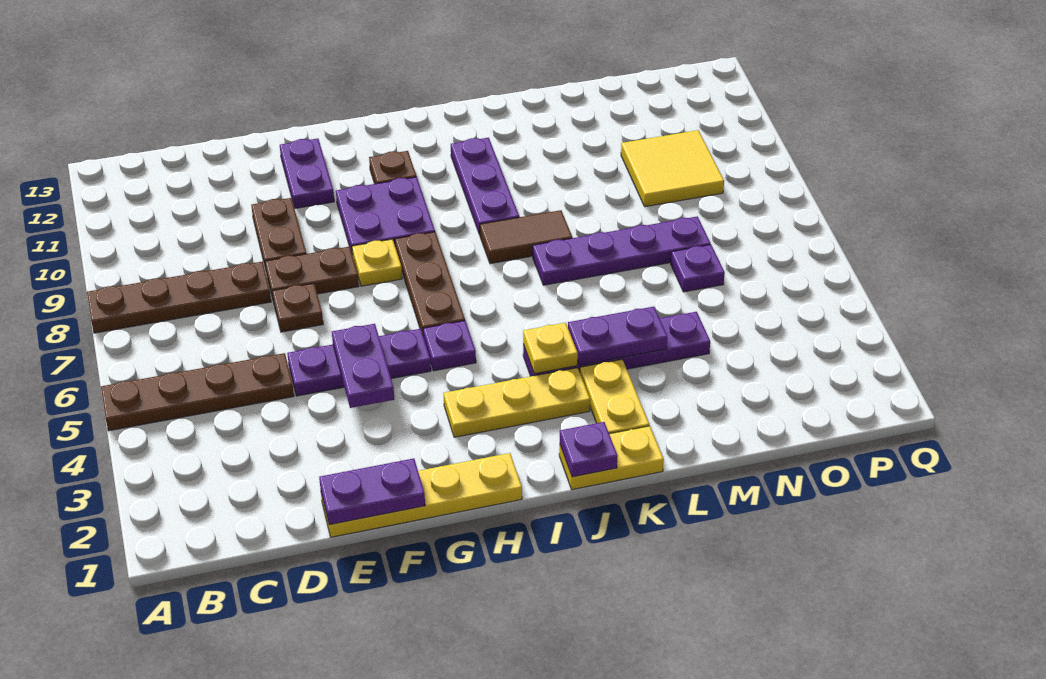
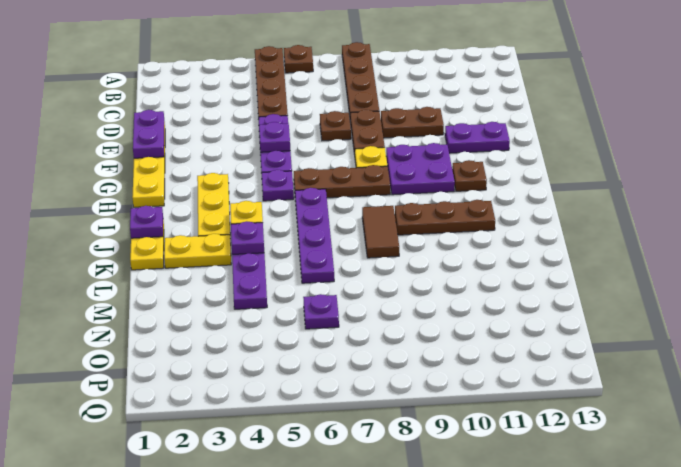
none -> brown 1x1 plate [284,45,313,73]
purple 1x2 plate [332,324,394,408] -> purple 1x1 plate [259,122,290,152]
purple 1x3 plate [451,138,519,235] -> brown 1x3 plate [395,200,495,235]
purple 1x2 plate [568,307,667,365] -> purple 1x1 plate [231,221,264,254]
purple 1x4 plate [533,216,711,285] -> purple 1x4 plate moved to [295,188,334,283]
yellow 2x2 tile [621,130,724,207] -> none

